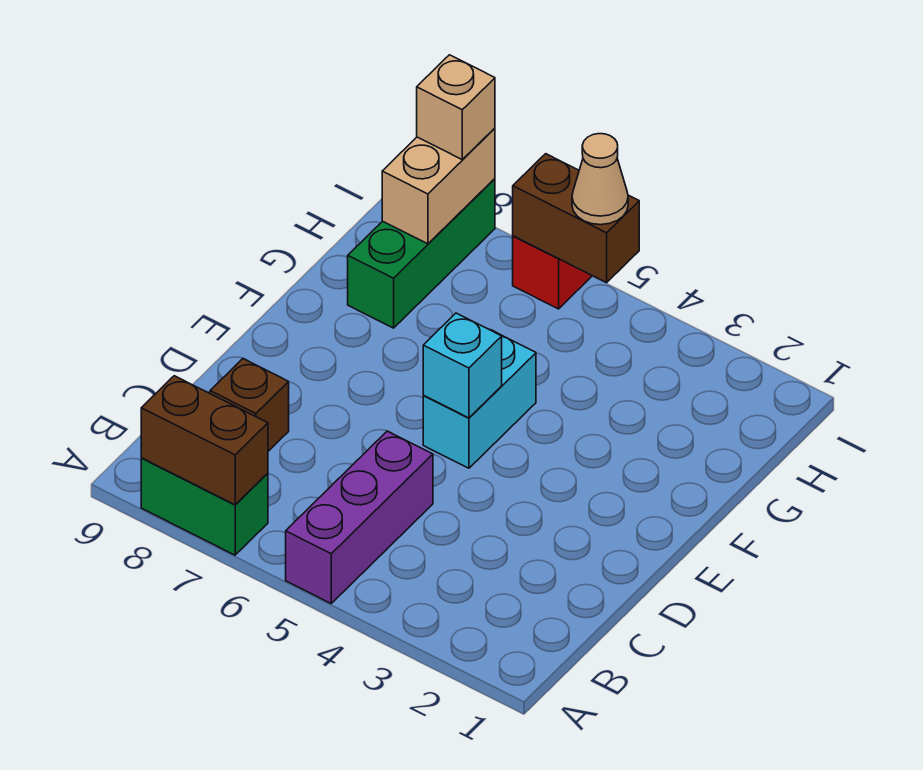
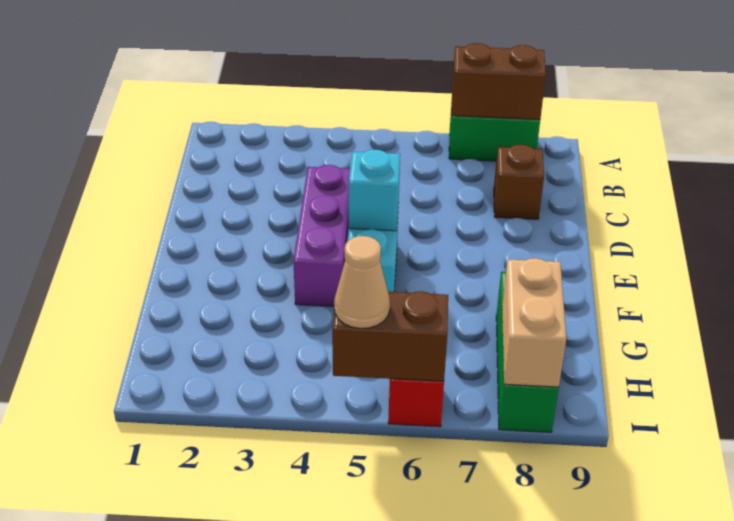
purple 1x3 brick [286,431,433,603] -> purple 1x3 brick moved to [293,165,350,306]
tan 1x1 brick [417,55,495,159] -> none

